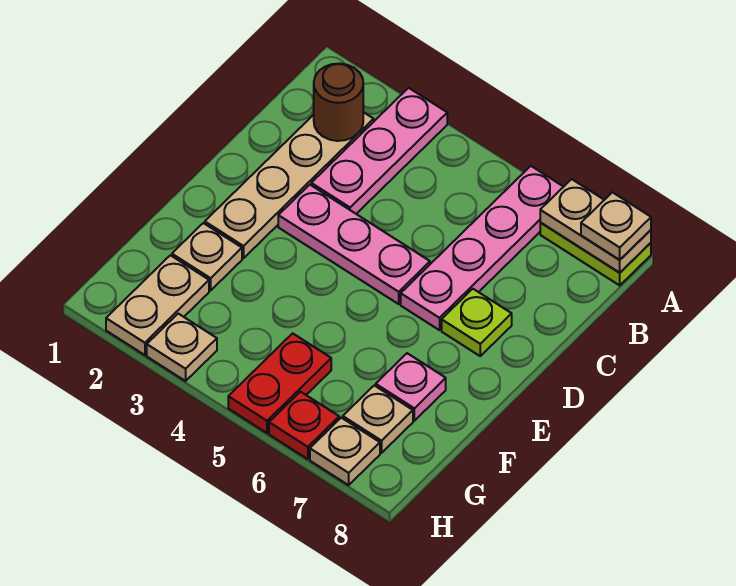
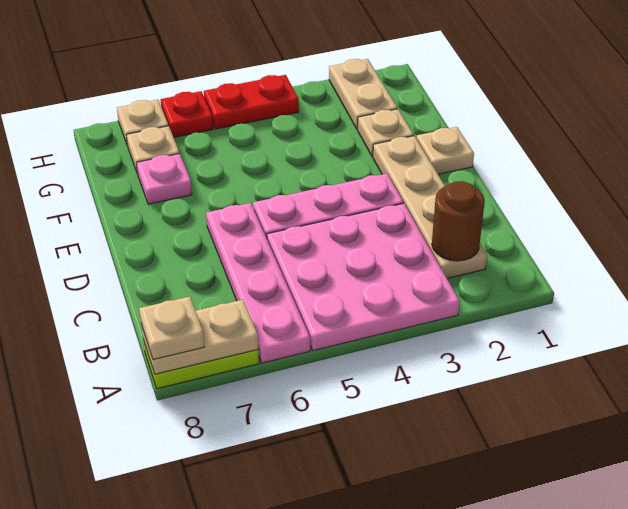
pink 1x3 plate [311,88,447,214] -> pink 3x3 plate [267,203,460,351]
lime 1x1 plate [442,289,512,356] -> none
red 1x2 plate [228,333,331,433] -> red 1x2 plate turned to [204,75,299,129]
tan 1x1 plate [147,314,217,381] -> tan 1x1 plate moved to [416,127,474,174]

